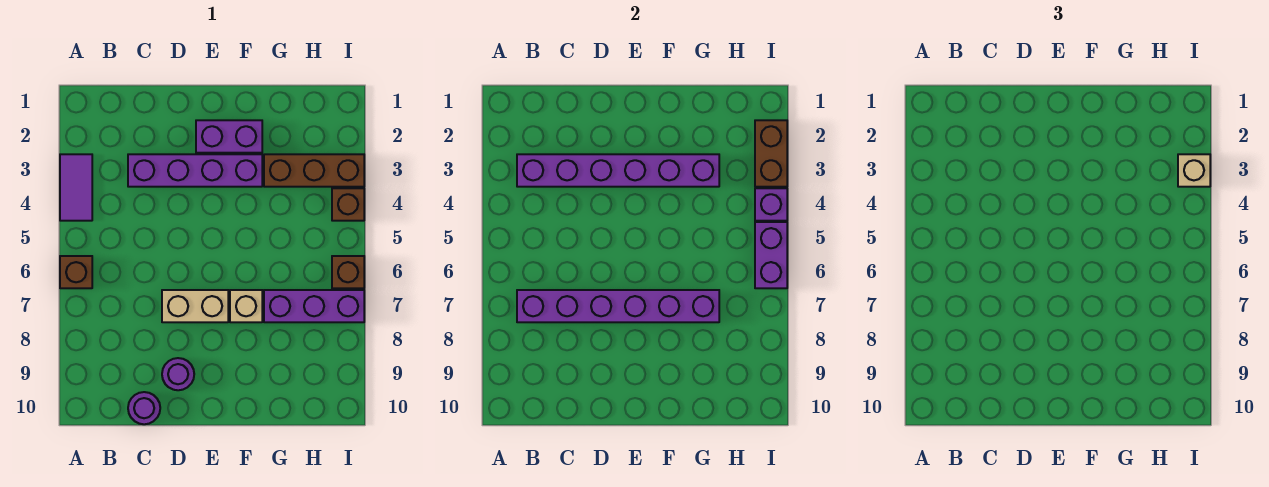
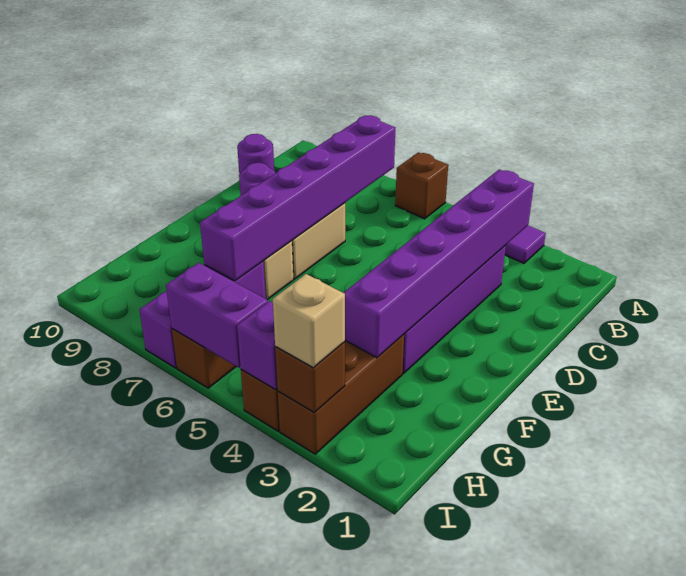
purple 1x2 brick [196,120,262,153] -> none
brown 1x2 brick [755,120,787,187] -> brown 1x1 brick [275,342,345,413]

